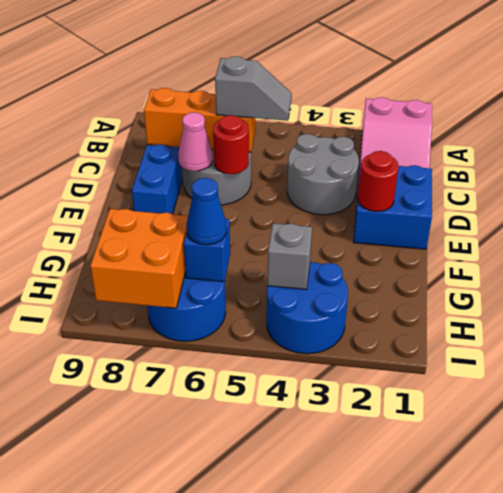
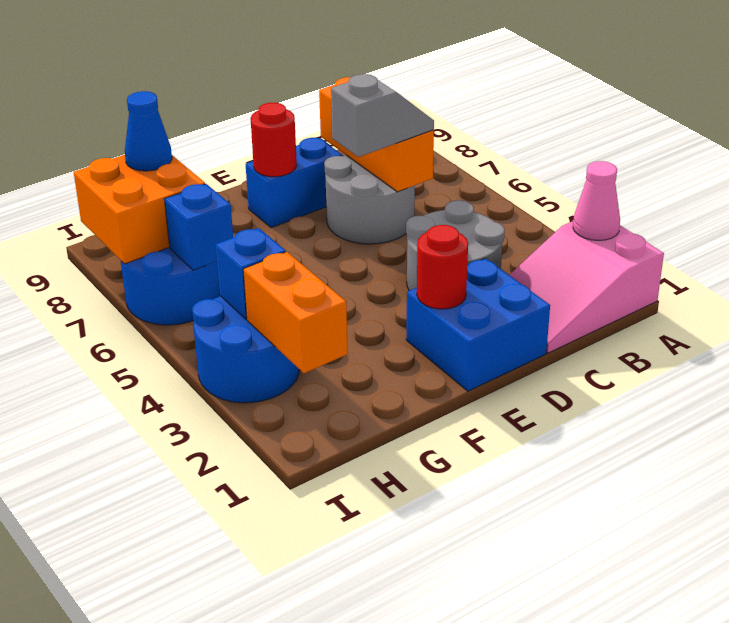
grey 1x2 slope [215,56,292,121] -> grey 1x2 slope turned to [331,74,434,157]
red 1x1 round brick [213,115,249,174] -> red 1x1 round brick moved to [251,103,297,177]
pink 1x1 cone [178,112,213,171] -> pink 1x1 cone moved to [573,161,620,240]
none -> orange 1x2 brick [243,252,348,373]
grey 1x1 brick [267,223,312,289] -> blue 1x1 brick [216,228,286,319]
blue 1x1 cone [187,178,227,245] -> blue 1x1 cone moved to [125,91,172,171]

